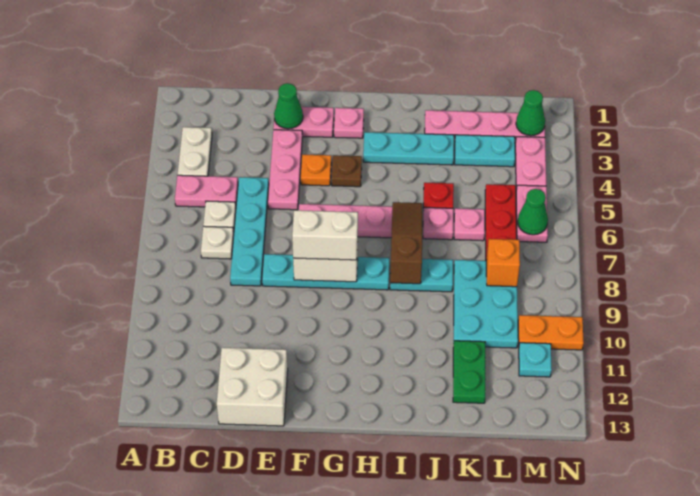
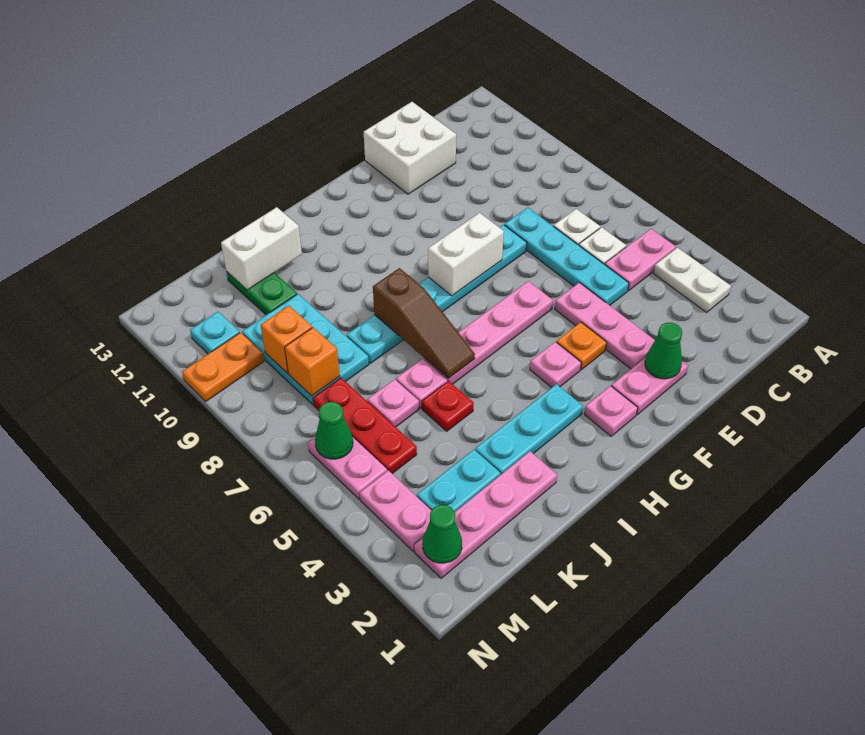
white 1x2 brick [292,210,358,260] -> white 1x2 brick moved to [221,207,302,290]
brown 1x1 plate [331,155,362,187] -> pink 1x1 plate [530,342,581,388]
none -> orange 1x1 brick [260,306,312,373]

